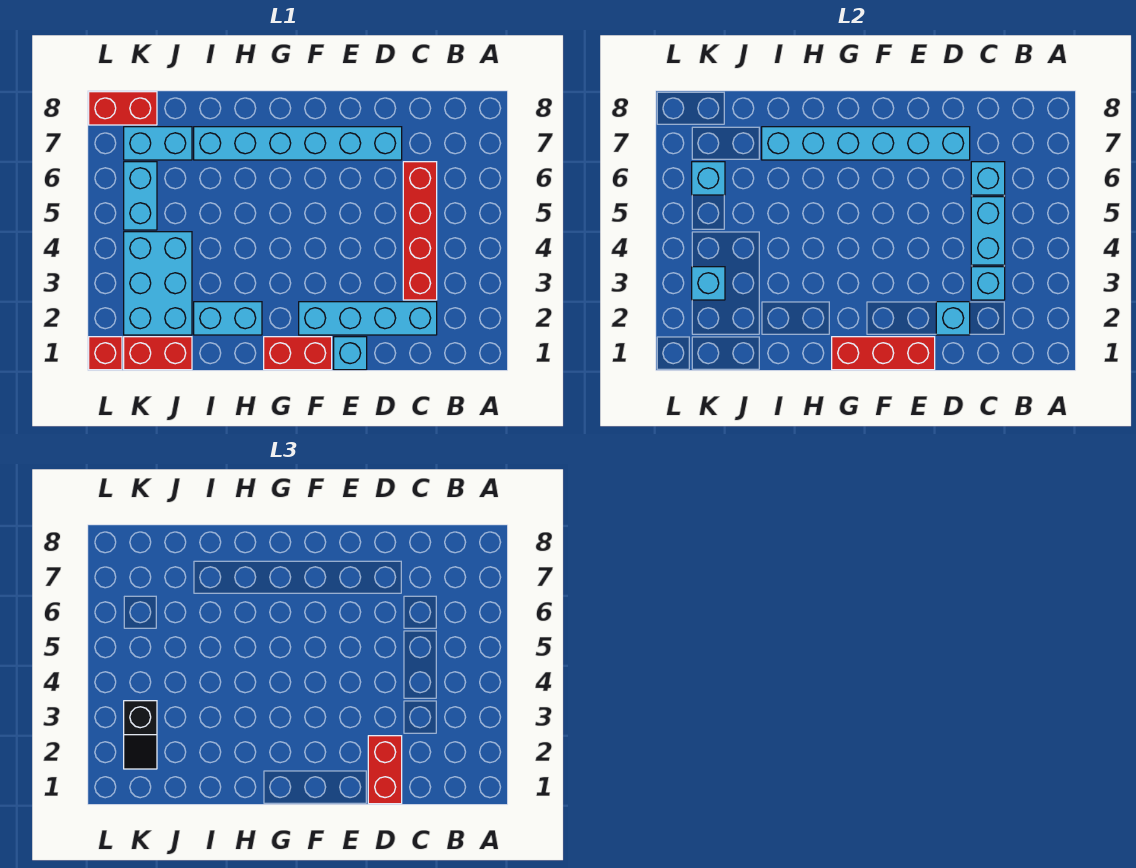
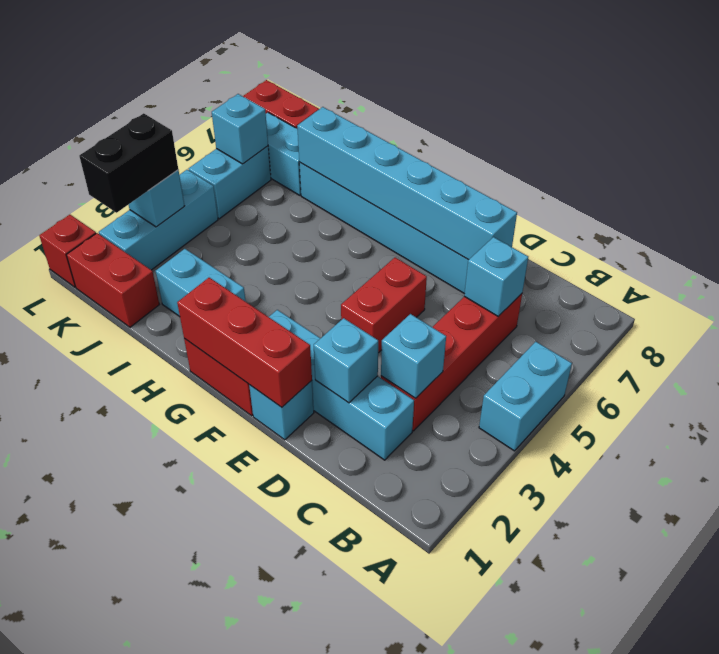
cyan 1x2 brick [971,197,1005,265] -> cyan 1x2 brick moved to [479,342,572,451]
red 1x2 brick [368,736,402,804] -> red 1x2 brick moved to [341,258,427,353]
cyan 2x3 brick [124,232,192,335] -> cyan 1x3 brick [99,170,218,270]
black 1x2 slope [124,701,157,769] -> black 1x2 brick [79,113,178,213]

